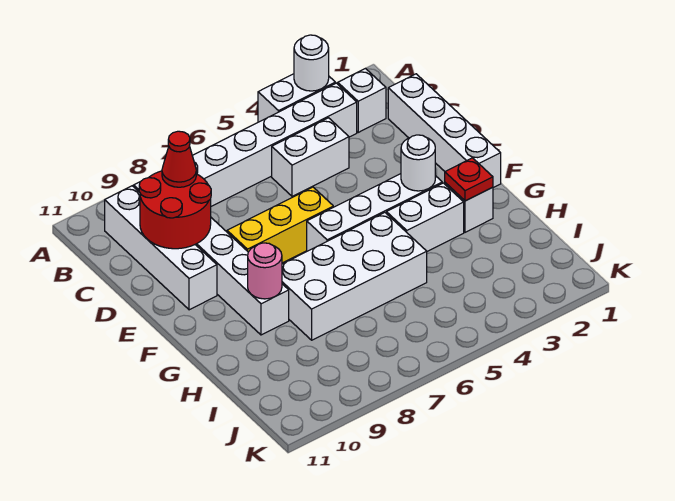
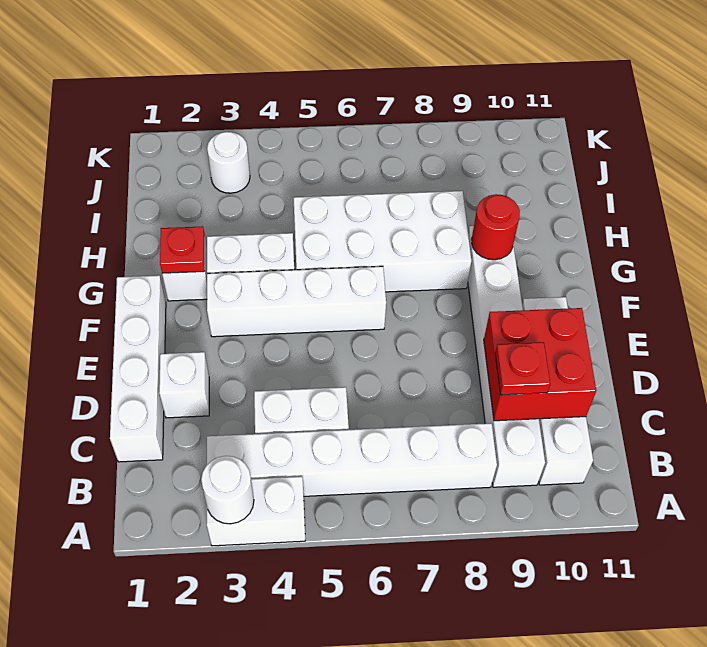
white 1x1 brick [338,68,386,132] -> white 1x1 brick moved to [159,352,209,418]
red 2x2 round brick [139,171,211,249] -> red 2x2 brick [484,308,596,421]
red 1x1 cone [162,131,196,187] -> red 1x1 plate [495,342,550,395]
yellow 1x3 brick [227,187,333,263] -> none
white 1x1 round brick [401,135,435,191] -> white 1x1 round brick moved to [207,132,250,193]
pink 1x1 round brick [248,243,282,299] -> red 1x1 round brick [472,194,520,260]

